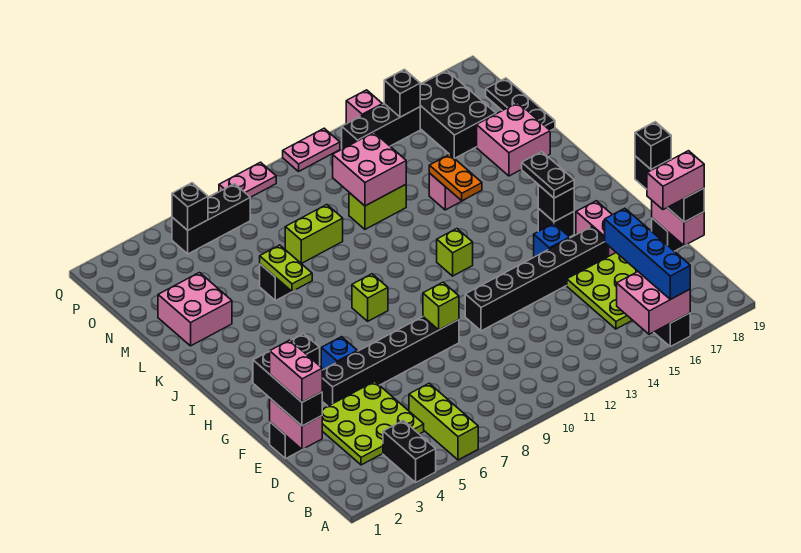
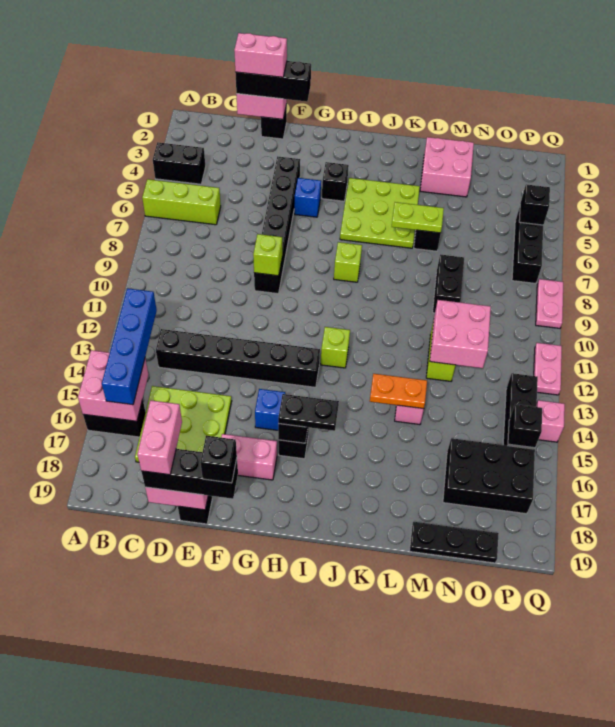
blue 1x4 brick [605,208,690,299] -> blue 1x4 brick turned to [102,288,157,405]
lime 3x3 plate [322,381,424,465] -> lime 3x3 plate moved to [340,178,420,248]
black 1x6 brick [465,227,607,331] -> black 1x6 brick turned to [156,329,320,387]
pink 2x2 brick [477,103,550,176] -> none
lime 1x2 brick [285,205,343,264] -> black 1x2 brick [433,254,464,313]

